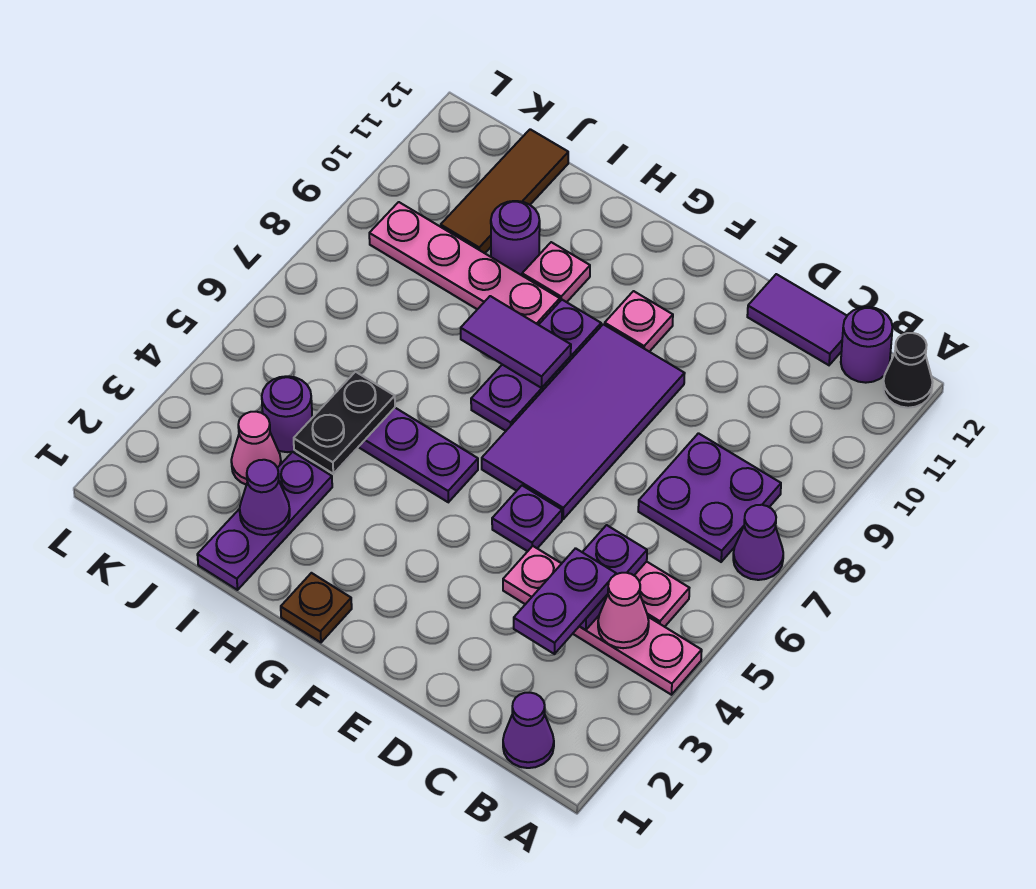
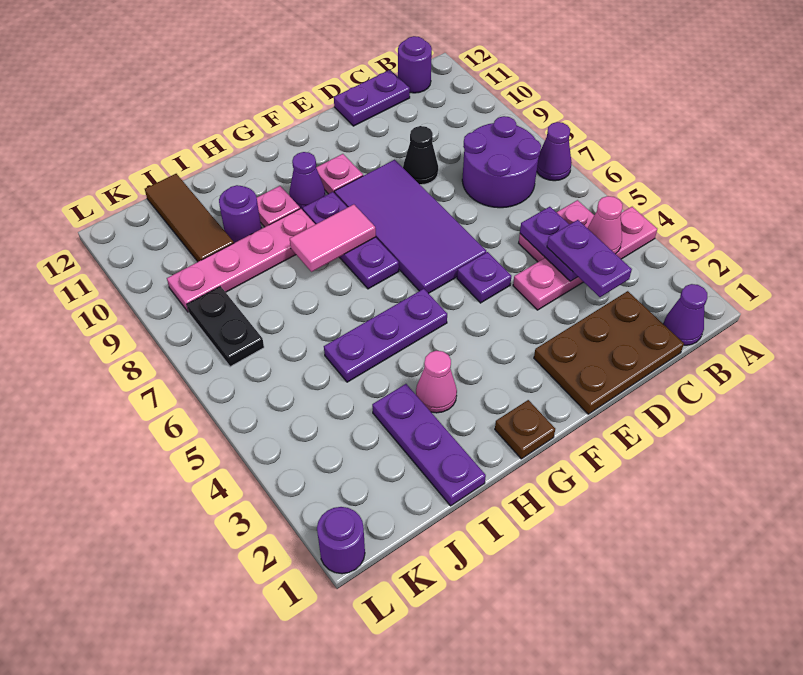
black 1x1 cone [883,333,933,408] -> black 1x1 cone moved to [403,126,438,185]
purple 2x2 plate [638,433,781,562] -> purple 2x2 round brick [462,116,541,208]
none -> brown 2x3 plate [534,291,684,414]
purple 1x2 tile [747,274,847,365] -> purple 1x2 plate [334,70,410,126]
purple 1x2 tile [461,296,571,388] -> pink 1x2 tile [290,204,376,272]
purple 1x1 cone [240,460,290,535] -> purple 1x1 cone moved to [289,152,325,210]
black 1x2 plate [294,372,395,474] -> black 1x2 plate moved to [187,286,264,367]
pink 1x1 cone [231,412,281,485] -> pink 1x1 cone moved to [416,351,457,413]
purple 1x1 round brick [262,376,312,452] -> purple 1x1 round brick moved to [317,507,365,574]

